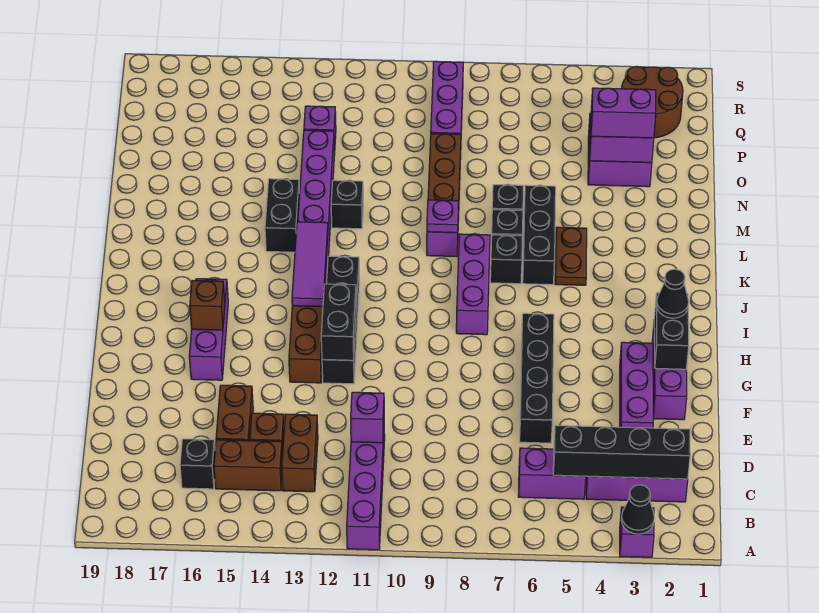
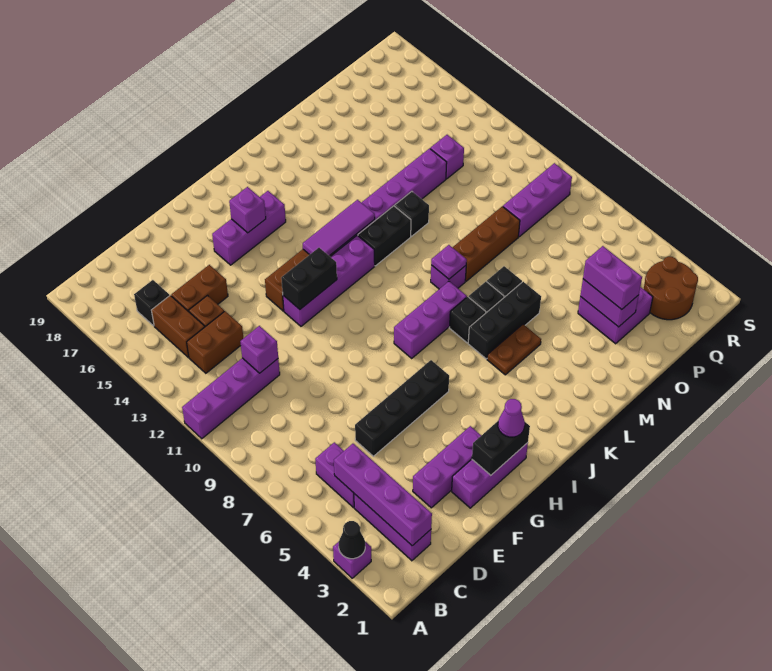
black 1x4 brick [553,425,690,479] -> purple 1x4 brick [334,444,432,546]
black 1x4 brick [322,256,359,384] -> purple 1x4 brick [283,235,375,326]
black 1x1 cone [657,269,689,318] -> purple 1x1 cone [498,399,525,437]
brown 1x1 brick [190,280,225,330] -> purple 1x1 brick [229,187,266,233]
black 1x2 brick [265,179,300,252] -> black 1x2 brick moved to [358,206,411,266]

